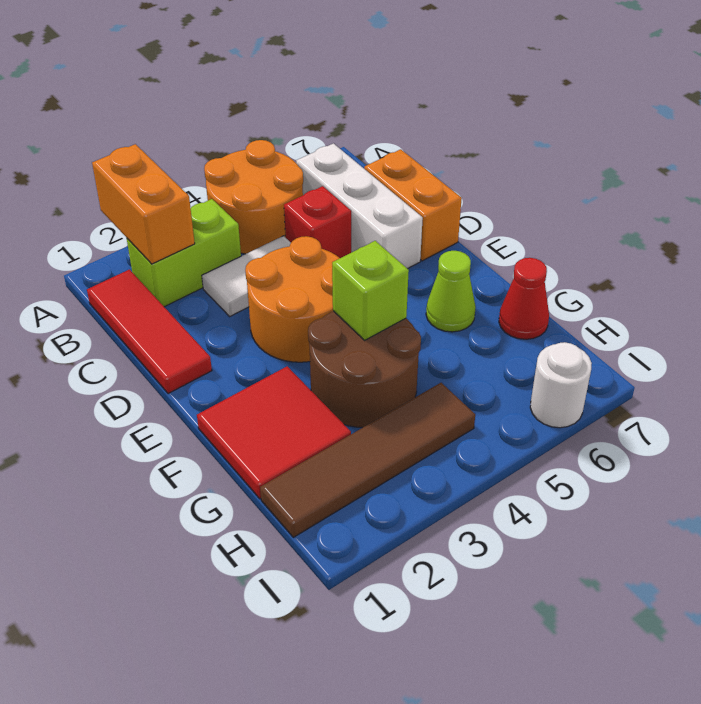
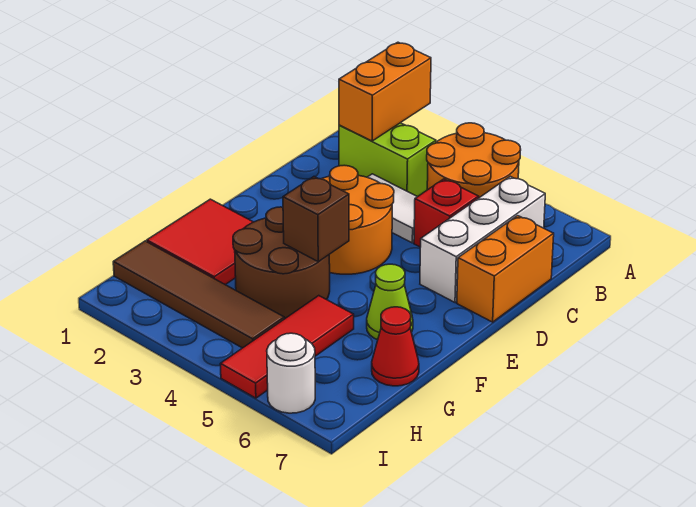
red 1x3 tile [87,270,212,394] -> red 1x3 tile moved to [220,296,354,398]
lime 1x1 brick [332,241,409,340] -> brown 1x1 brick [283,177,349,262]

